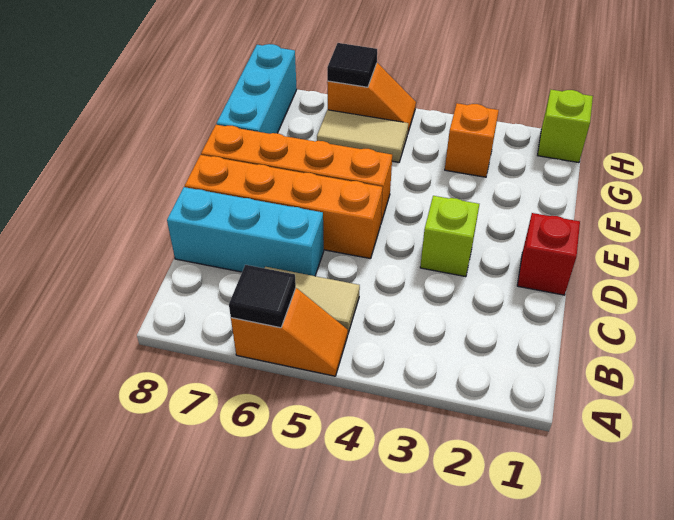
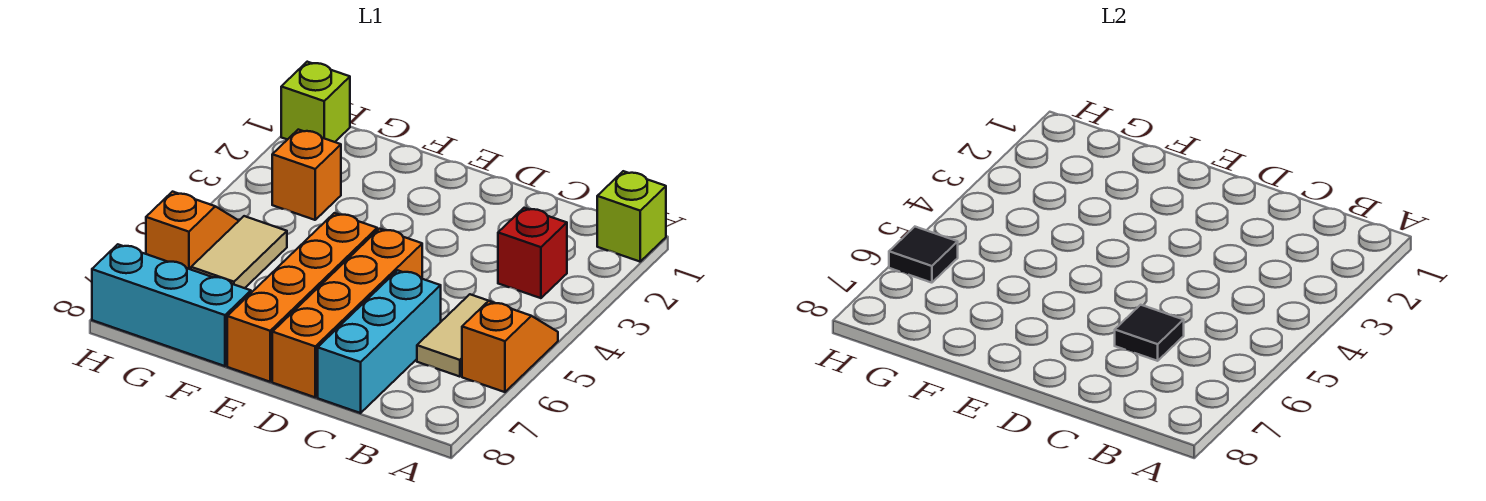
black 1x1 tile [229,265,296,328] -> black 1x1 tile moved to [1115,305,1184,361]
red 1x1 brick [517,213,580,295] -> red 1x1 brick moved to [498,208,567,298]
lime 1x1 brick [420,196,479,277] -> lime 1x1 brick moved to [597,171,666,262]

